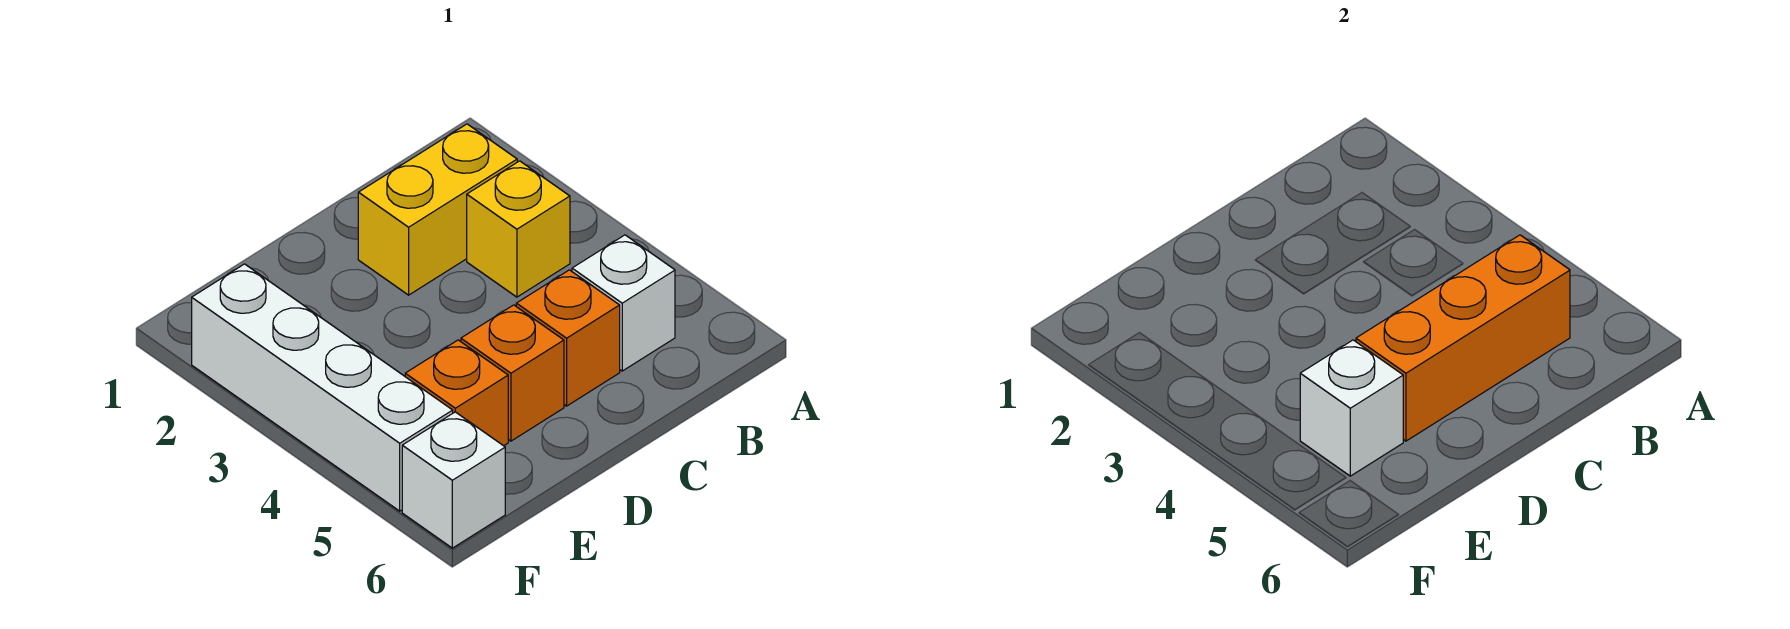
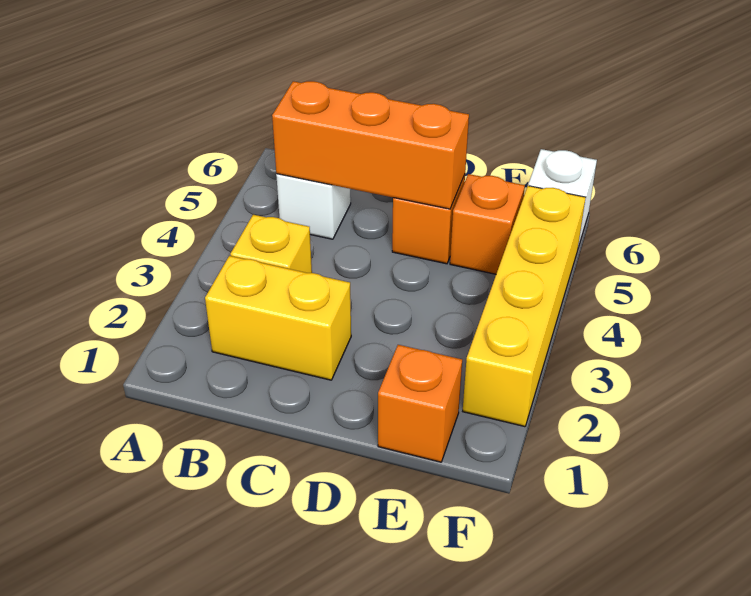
orange 1x1 brick [516,270,620,406] -> orange 1x1 brick moved to [378,345,462,462]
white 1x1 brick [1300,340,1403,476] -> none
white 1x4 brick [192,264,453,511] -> yellow 1x4 brick [463,186,586,427]

